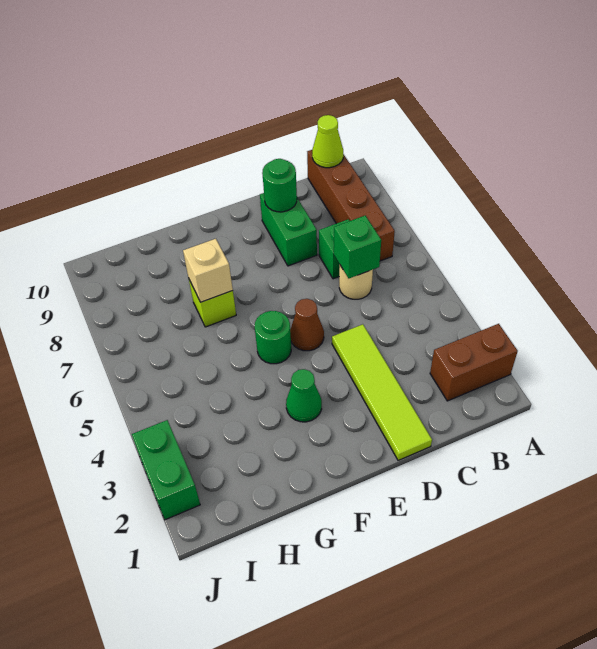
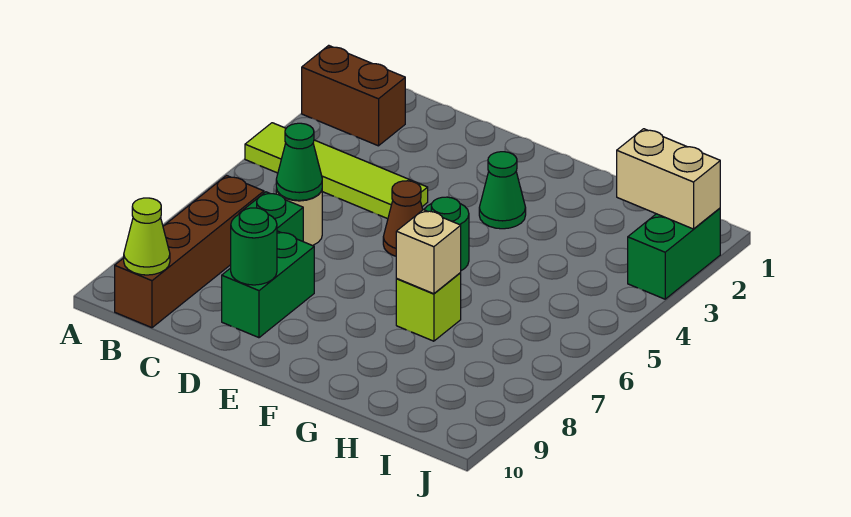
green 1x1 brick [334,216,381,278] -> green 1x1 cone [276,123,322,200]
lime 1x4 tile [332,324,432,460] -> lime 1x4 tile turned to [245,123,428,219]
none -> tan 1x2 brick [617,129,720,229]

